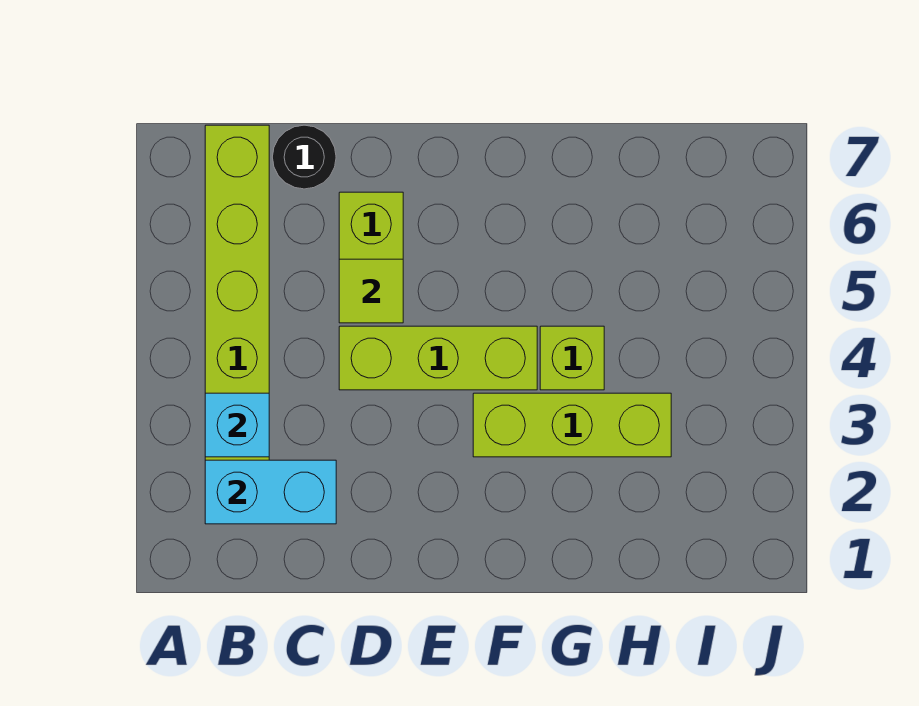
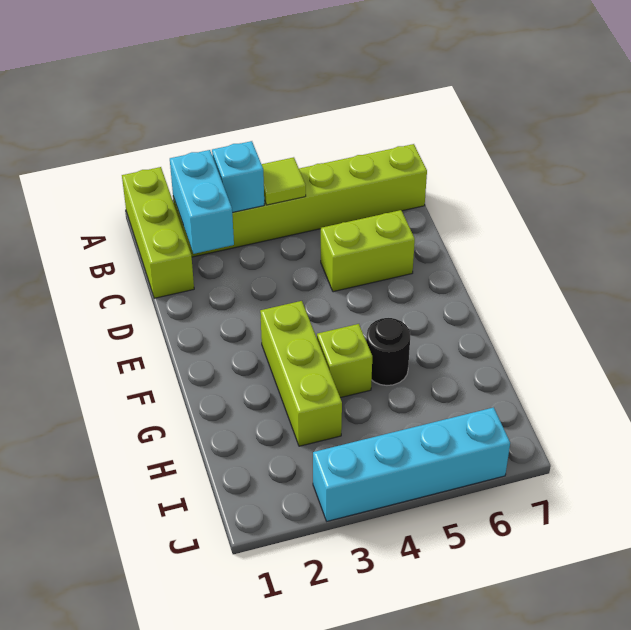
black 1x1 round brick [272,125,336,189] -> black 1x1 round brick moved to [366,318,410,385]
lime 1x3 brick [339,326,537,390] -> lime 1x3 brick moved to [122,167,194,298]
lime 1x1 tile [339,259,403,323] -> lime 1x1 tile moved to [261,157,306,205]
none -> cyan 1x4 brick [313,407,510,521]

